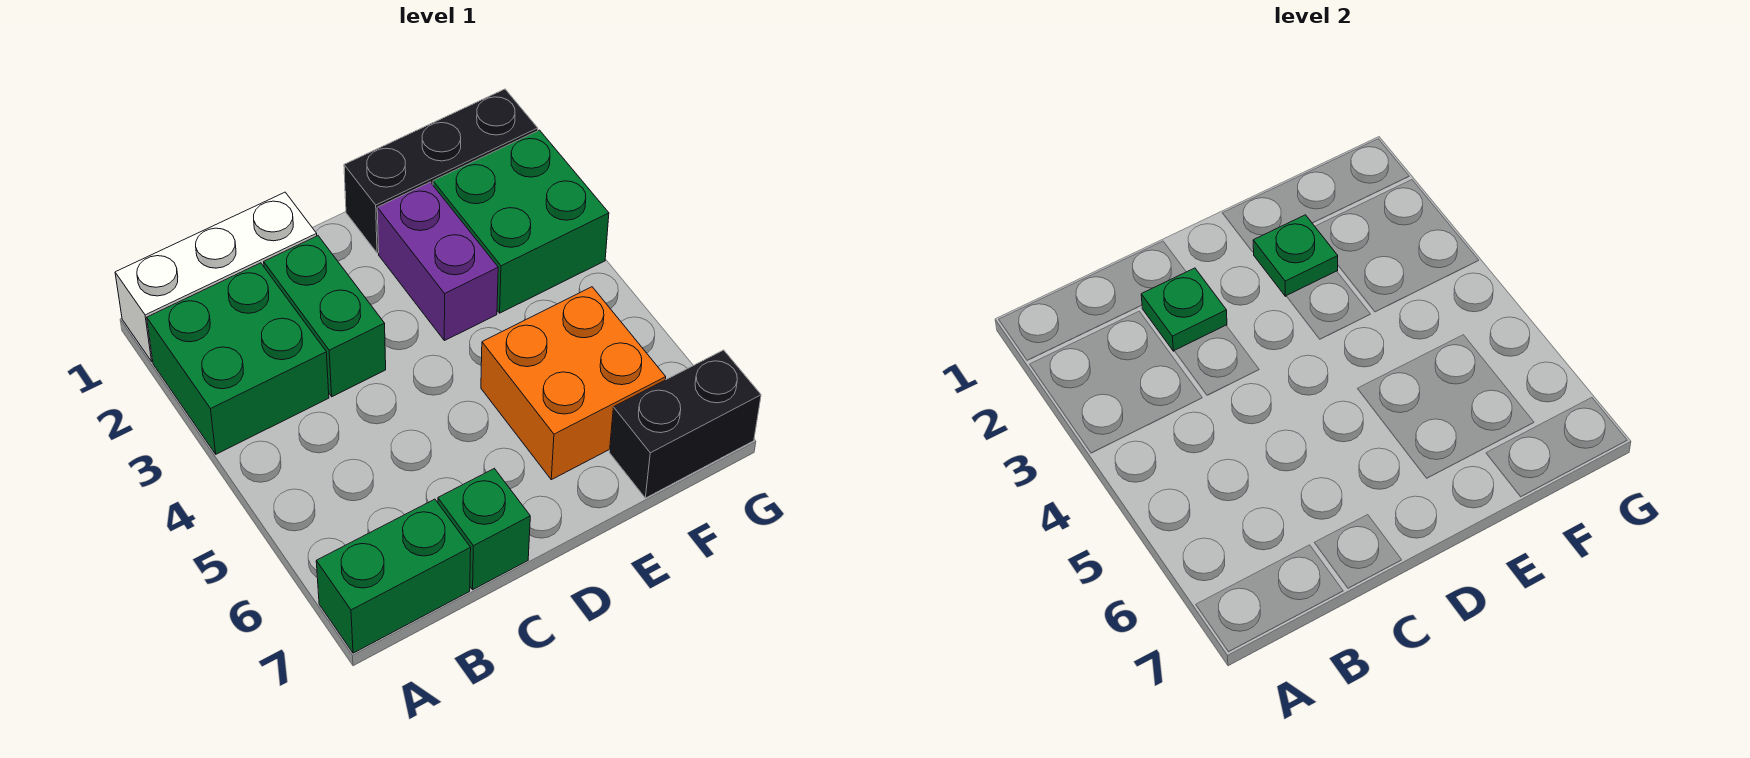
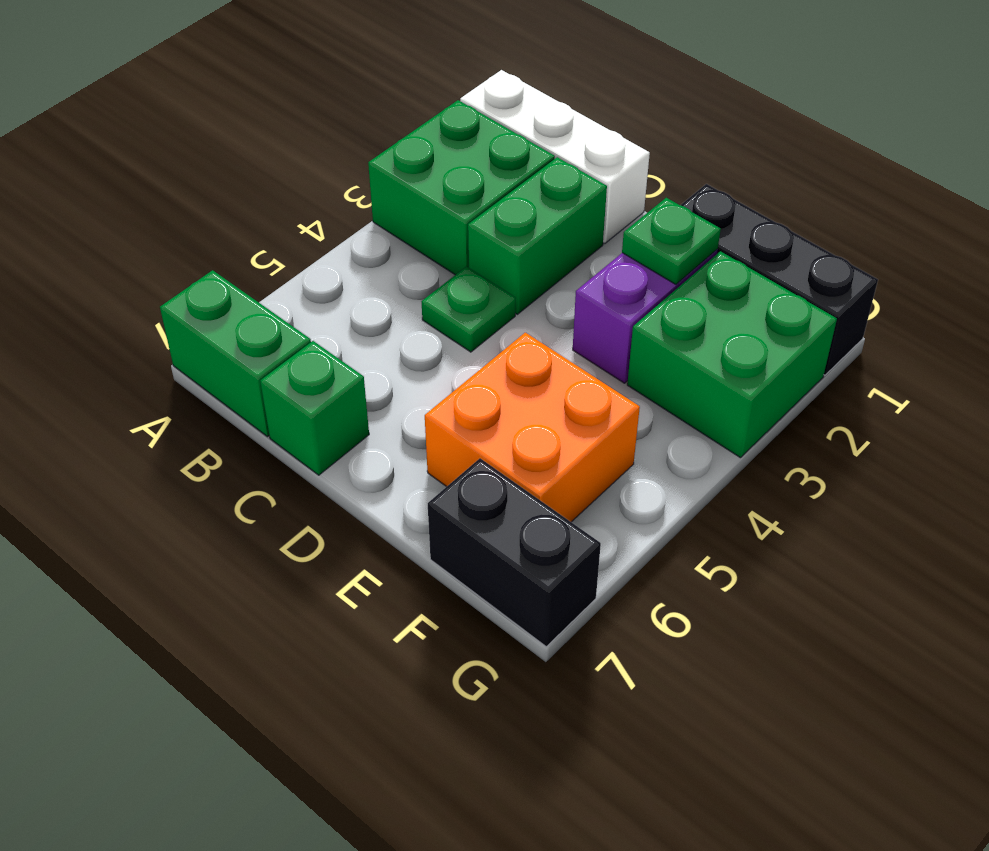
green 1x1 plate [1141,268,1227,351] -> green 1x1 plate moved to [422,266,515,352]

